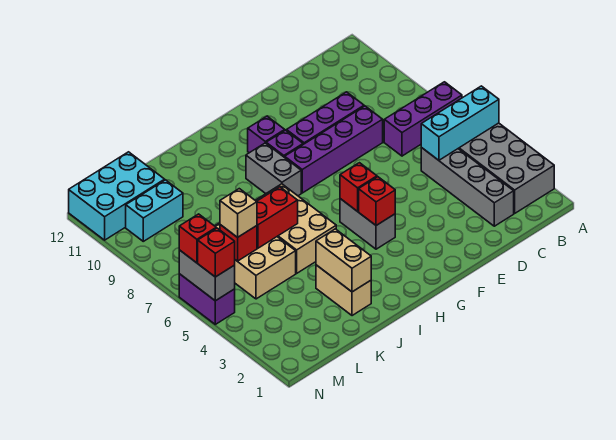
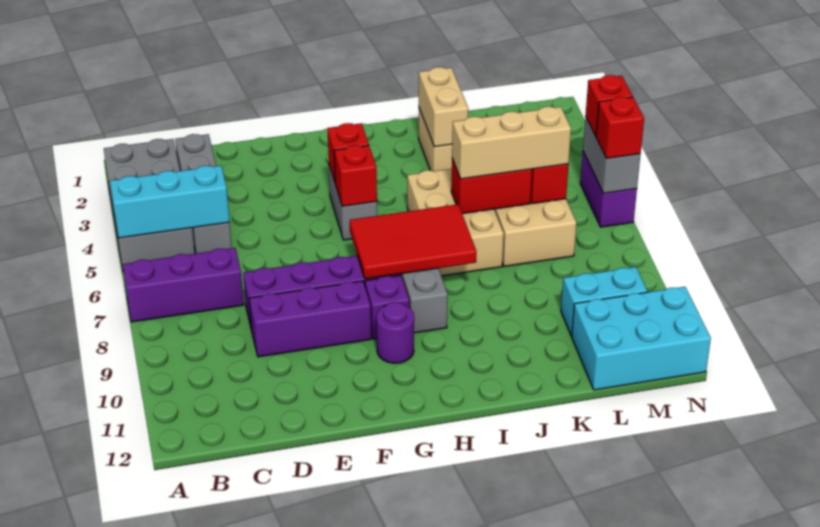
none -> red 2x3 tile [350,204,477,279]
purple 1x1 brick [248,116,285,153] -> purple 1x1 round brick [376,302,414,363]
tan 1x1 brick [220,189,257,237] -> tan 1x3 brick [452,107,571,179]

